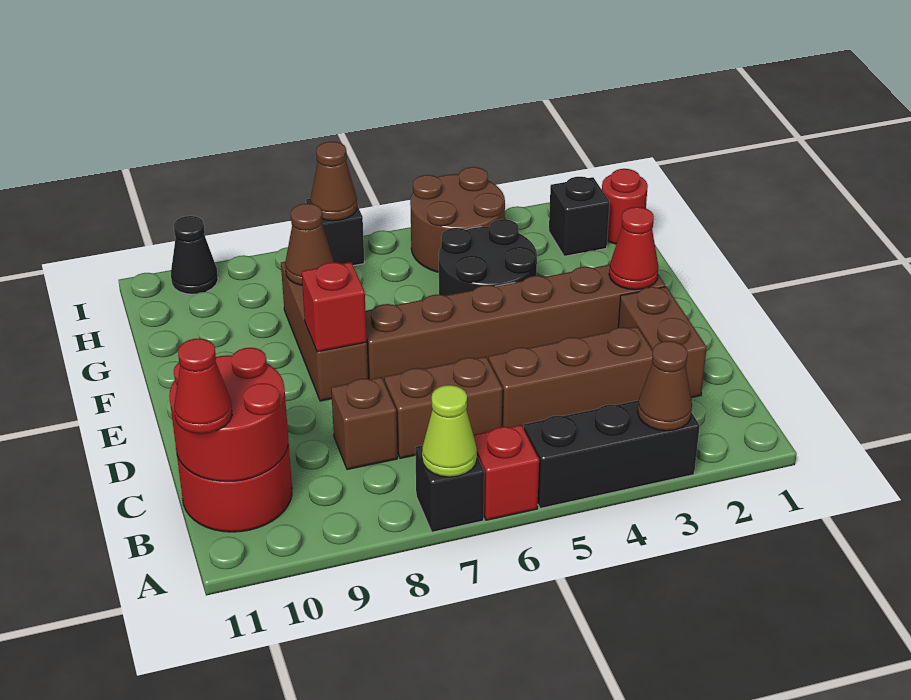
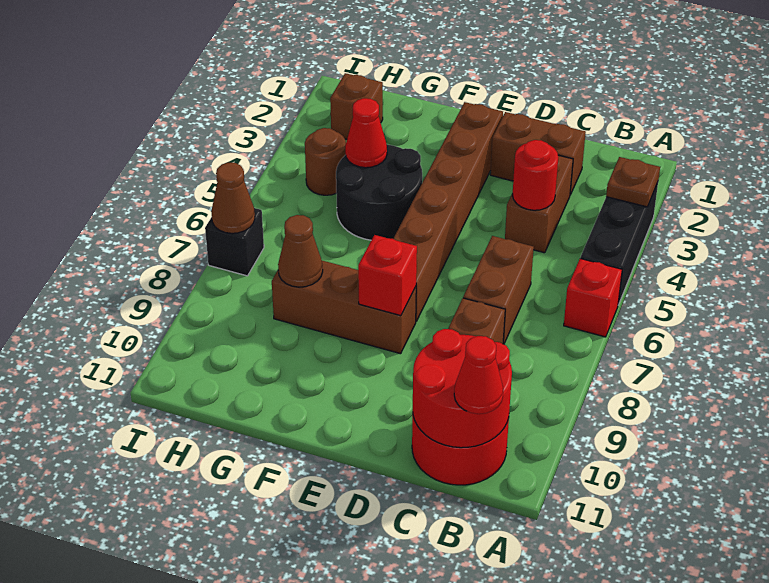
brown 1x1 cone [638,341,692,431] -> brown 1x1 plate [606,157,660,207]
black 1x1 brick [415,445,484,532] -> none
lime 1x1 cone [422,385,477,477] -> none
brown 1x3 brick [489,327,653,428] -> brown 1x2 brick [505,155,573,253]
red 1x1 cone [609,207,659,290] -> red 1x1 cone moved to [345,98,387,168]
red 1x1 round brick [602,169,648,244] -> red 1x1 round brick moved to [513,140,558,210]
black 1x1 brick [549,177,610,256] -> brown 1x1 brick [330,73,383,139]
brown 2x2 round brick [410,167,505,272] -> brown 1x1 round brick [305,128,346,195]
black 1x1 cone [171,216,218,294] -> none

